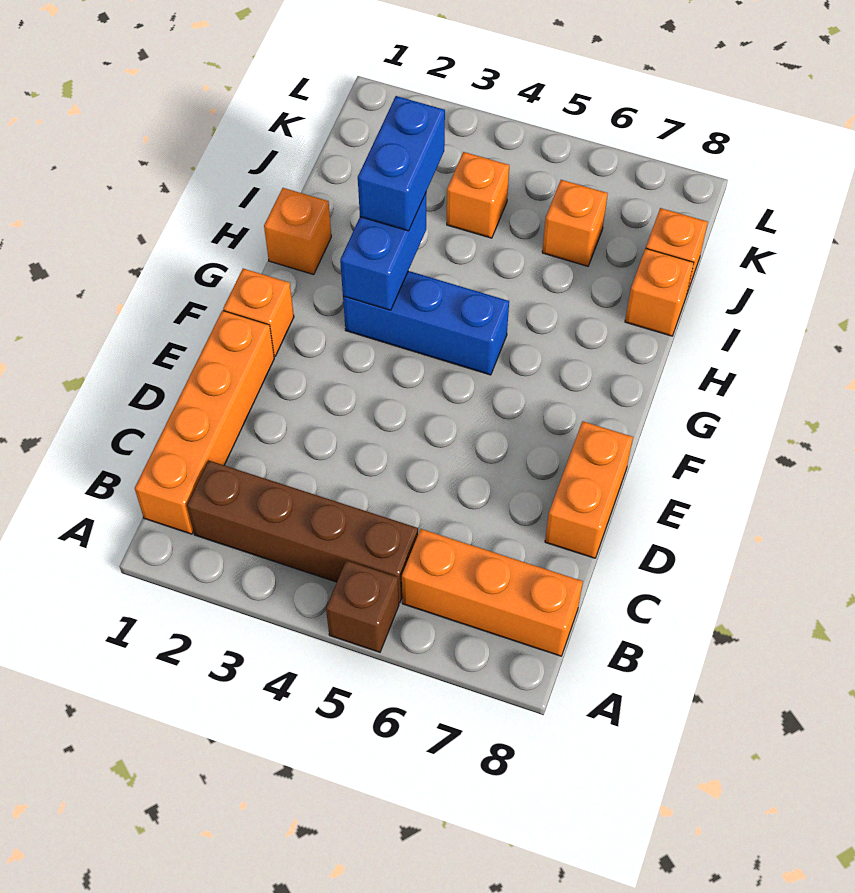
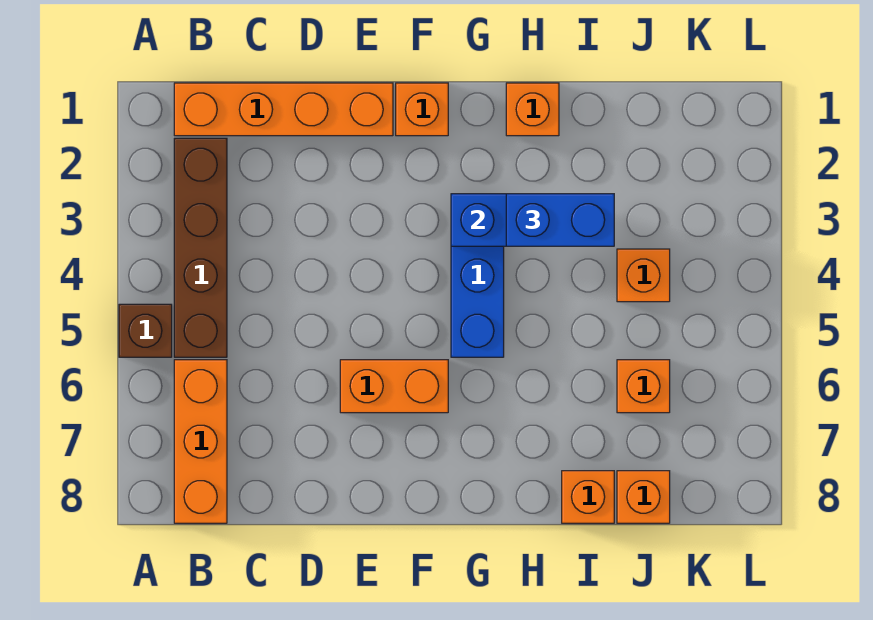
orange 1x2 brick [545,421,633,558] -> orange 1x2 brick moved to [340,360,448,413]

